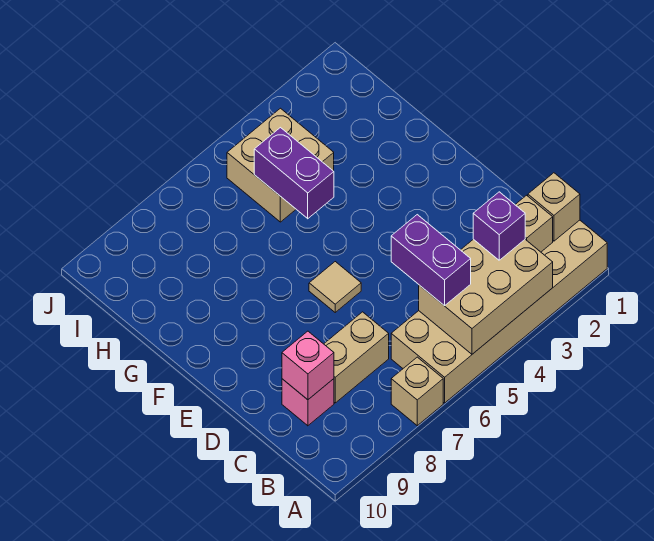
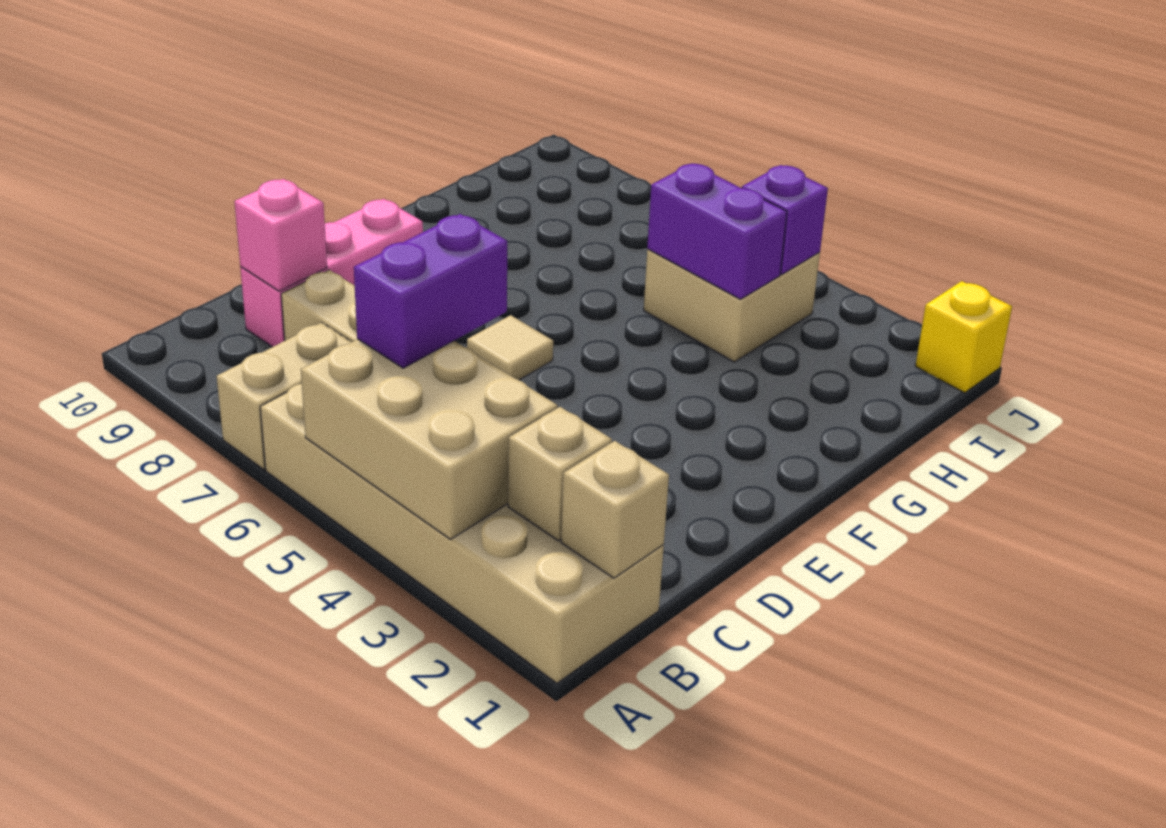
tan 1x1 brick [391,357,443,425] -> tan 1x2 brick [217,322,351,469]
purple 1x1 brick [473,192,525,260] -> purple 1x1 brick moved to [742,165,828,274]
pink 1x1 brick [282,379,334,426] -> pink 1x3 brick [240,199,423,347]
purple 1x2 brick [254,128,334,219] -> purple 1x2 brick turned to [647,164,787,299]
none -> yellow 1x1 brick [915,281,1012,393]

